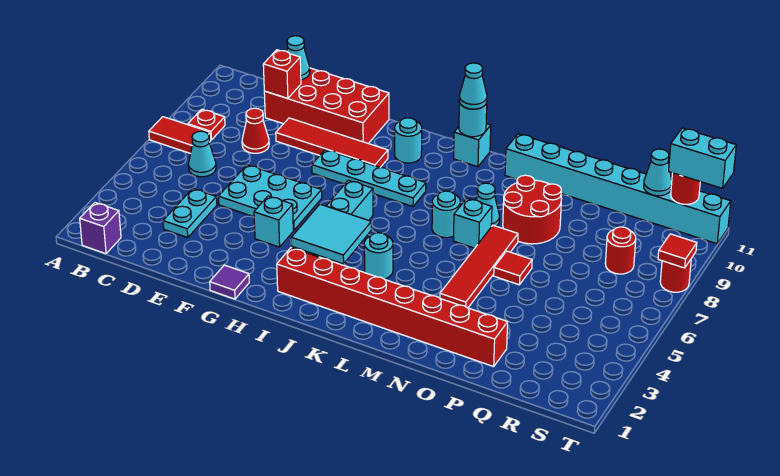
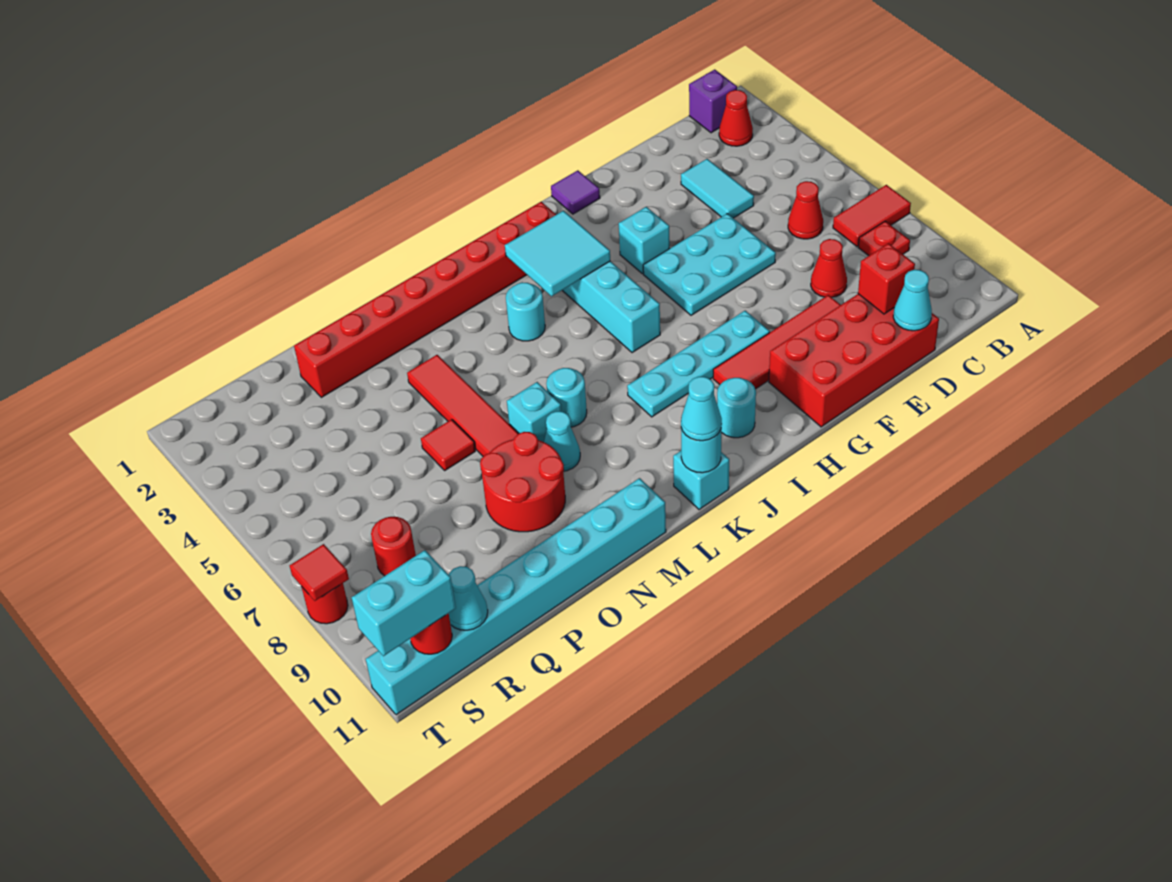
none -> red 1x1 cone [719,90,753,146]
cyan 1x1 cone [189,131,216,177] -> red 1x1 cone [788,181,823,239]
cyan 1x2 plate [163,188,217,237] -> cyan 1x2 tile [681,159,754,218]

